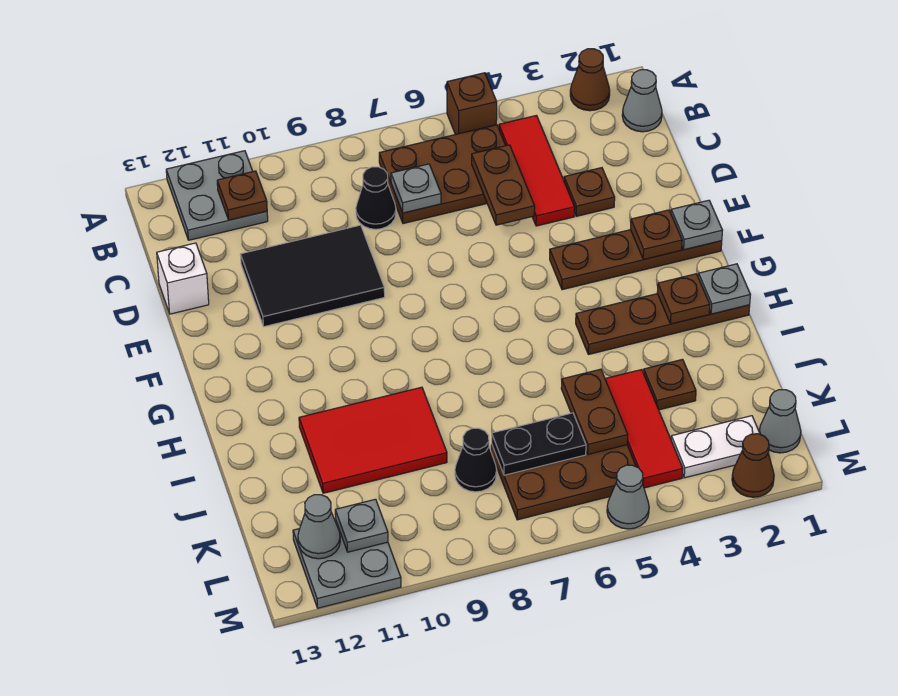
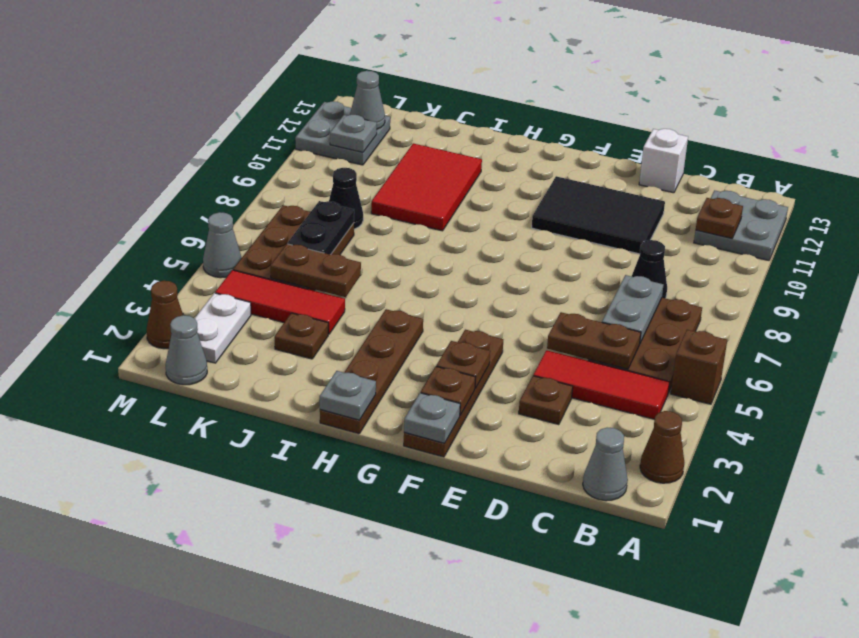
grey 1x1 plate [391,164,441,213] -> grey 1x2 plate [602,275,663,343]
black 2x3 tile [240,225,385,327] -> black 2x3 tile turned to [532,176,665,254]
brown 1x1 plate [657,274,710,324] -> brown 1x1 plate moved to [436,341,490,389]

